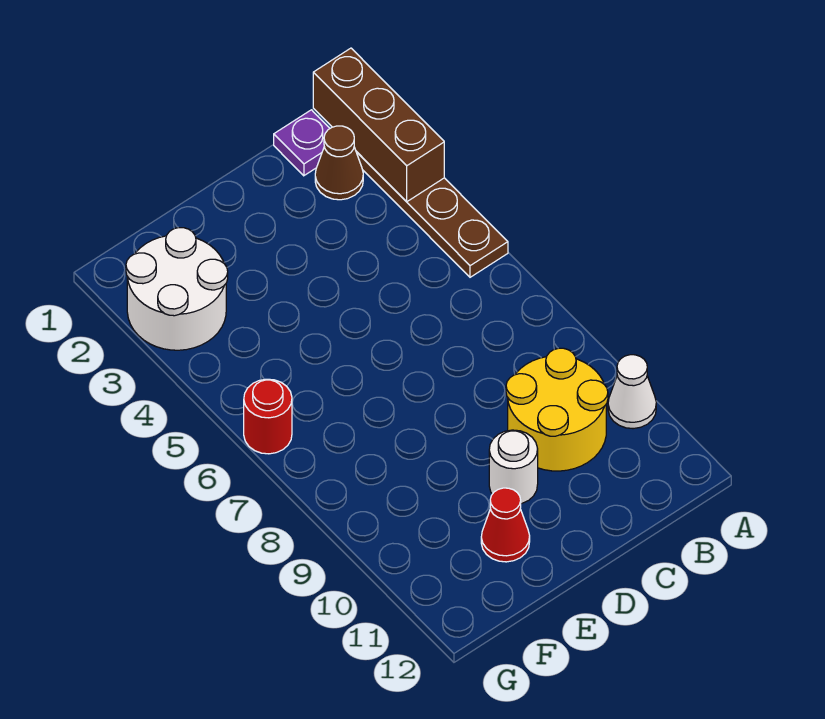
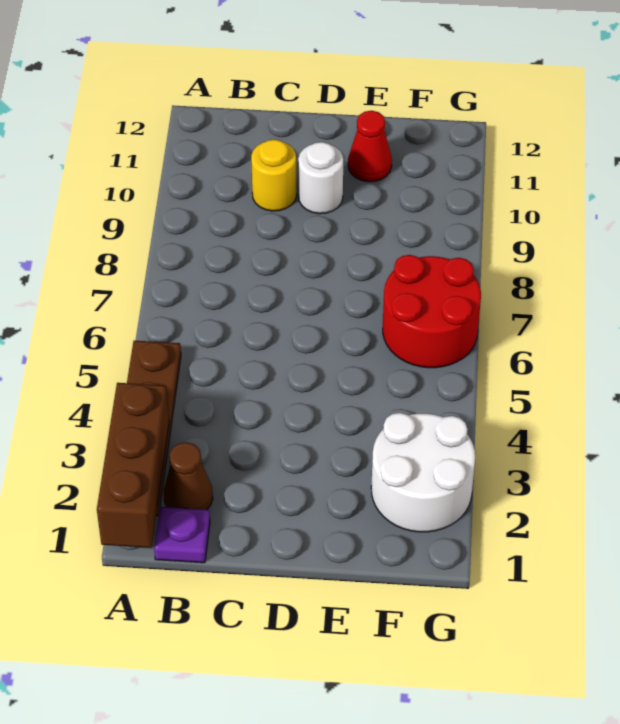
white 1x1 cone [608,355,656,429] -> none
yellow 2x2 round brick [506,348,608,471] -> yellow 1x1 round brick [251,140,296,211]
red 1x1 round brick [244,379,292,454] -> red 2x2 round brick [383,255,481,368]

